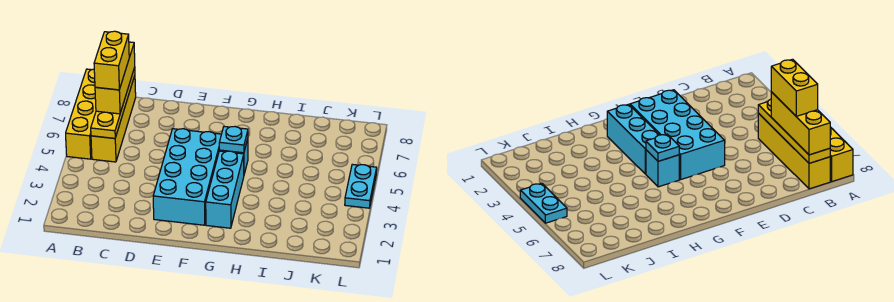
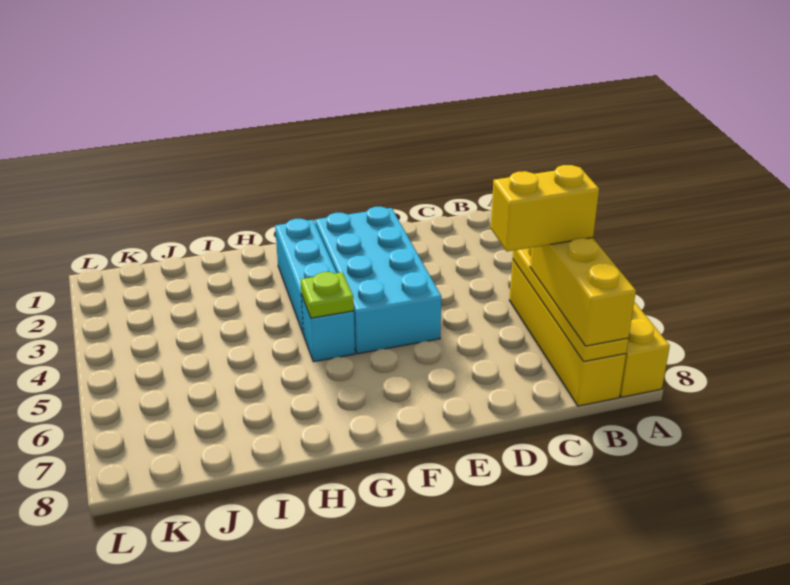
yellow 1x2 brick [94,31,129,90] -> yellow 1x2 brick turned to [491,165,599,252]
cyan 1x1 plate [219,127,248,153] -> lime 1x1 plate [301,272,354,318]
cyan 1x2 plate [345,164,377,208] -> none

